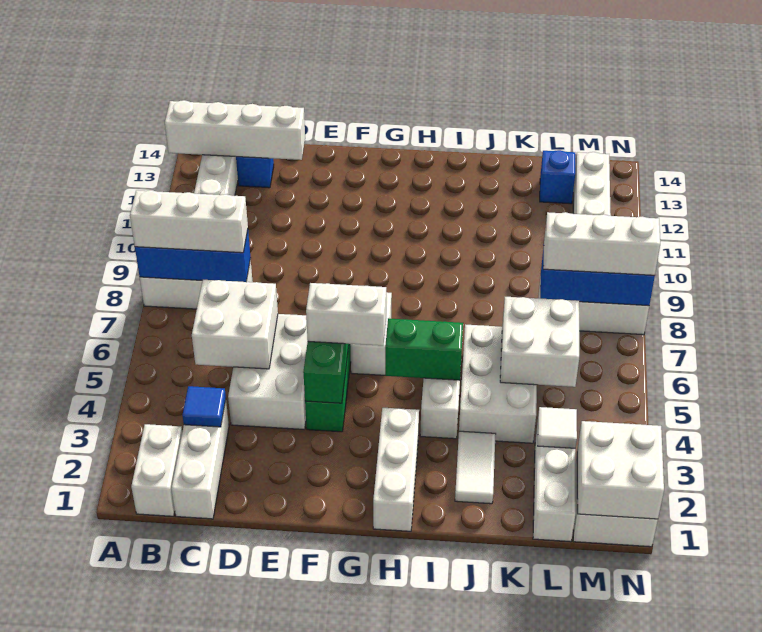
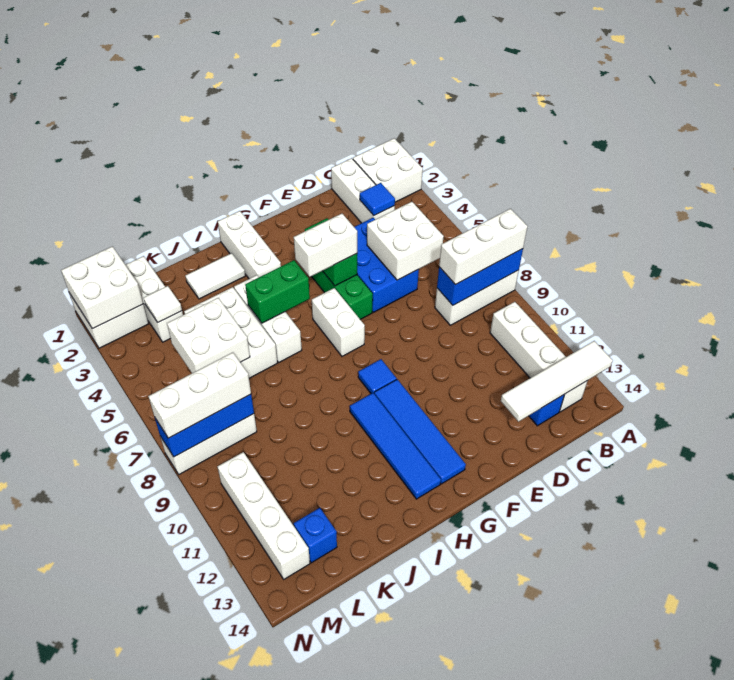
white 1x4 brick [165,100,305,160] -> white 1x4 tile [501,341,613,422]
white 1x2 brick [131,424,182,516] -> white 2x2 brick [353,138,423,202]
white 2x3 brick [228,314,308,429] -> blue 2x3 brick [354,218,419,312]
none -> blue 1x1 tile [358,359,397,394]
none -> blue 1x4 tile [374,379,466,484]
none -> blue 1x4 tile [350,393,441,499]
white 1x2 tile [455,431,496,504] -> white 1x2 tile turned to [186,253,245,299]

